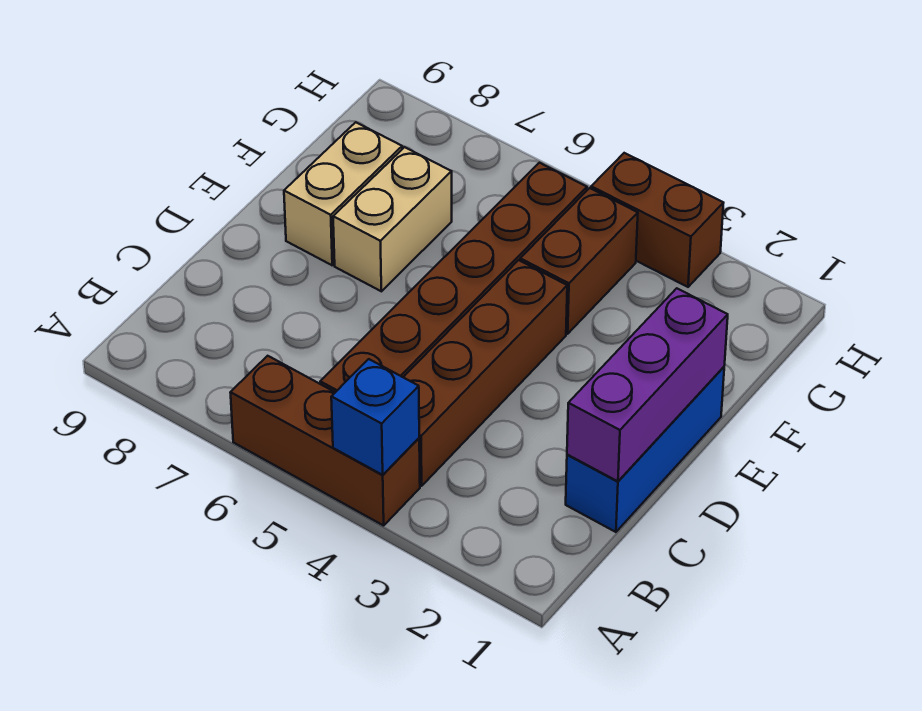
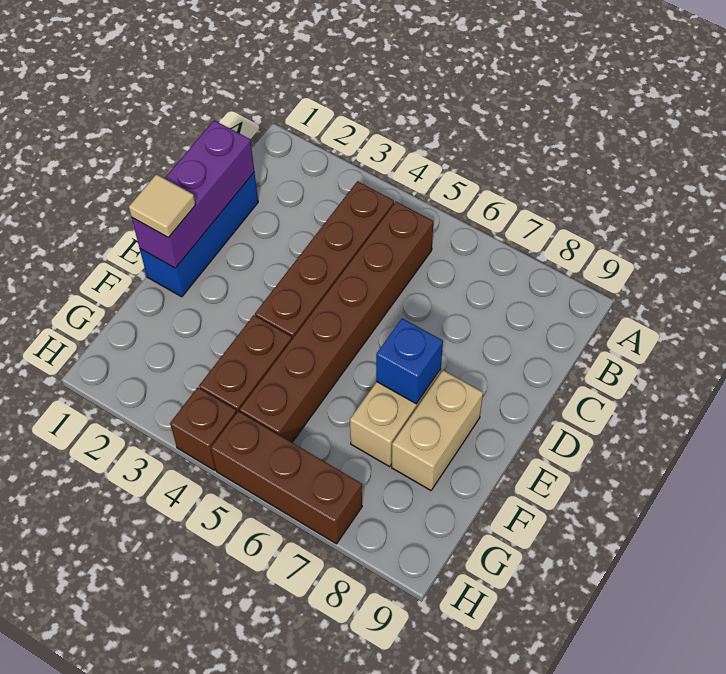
brown 1x3 brick [230,356,420,526] -> brown 1x3 brick moved to [211,411,362,544]
blue 1x1 brick [331,359,419,475] -> blue 1x1 brick moved to [376,318,443,404]
none -> tan 1x1 tile [129,174,195,238]
brown 1x2 brick [591,153,723,287] -> brown 1x1 brick [170,388,237,470]

